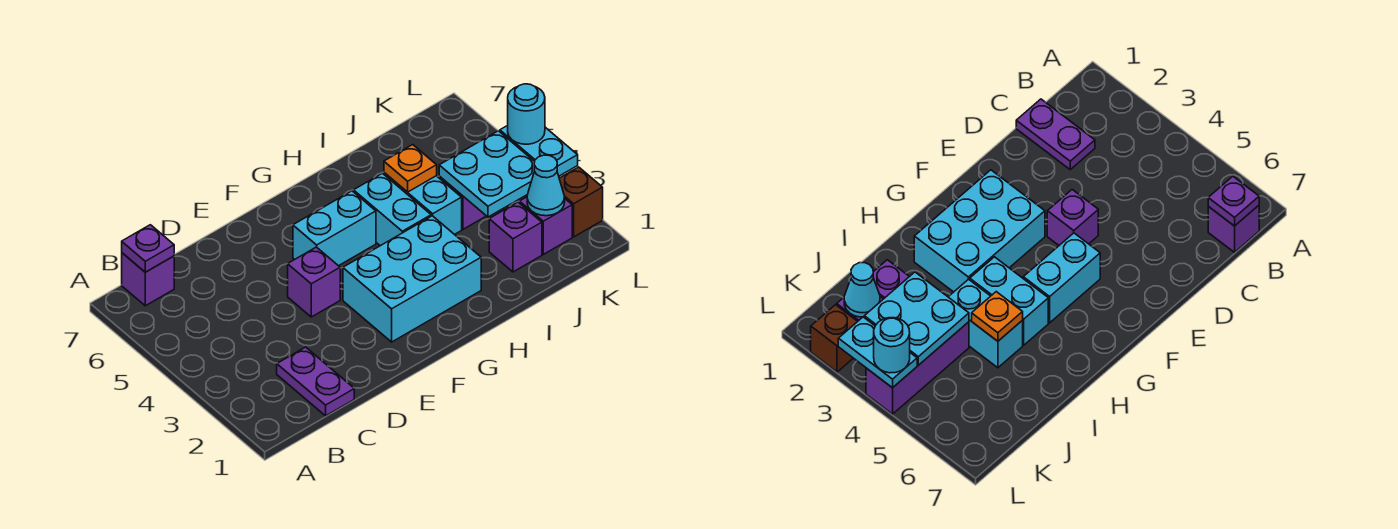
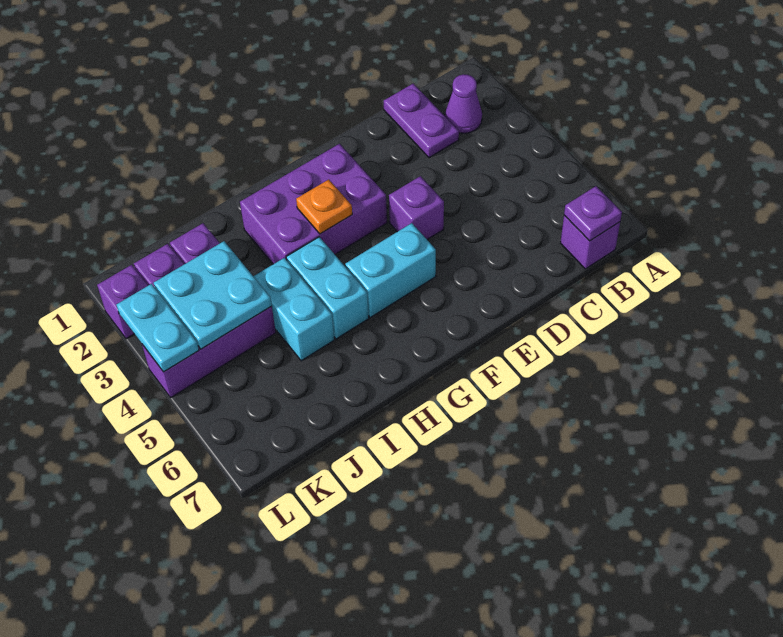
none -> purple 1x1 cone [445,74,482,133]
cyan 2x3 brick [343,216,481,342] -> purple 2x3 brick [240,144,387,264]
orange 1x1 plate [384,145,437,192] -> orange 1x1 plate moved to [296,179,352,234]
cyan 1x1 cone [527,155,565,216] -> none
brown 1x1 brick [559,167,603,237] -> purple 1x1 brick [97,265,148,339]
cyan 1x1 round brick [508,84,545,144] -> none

